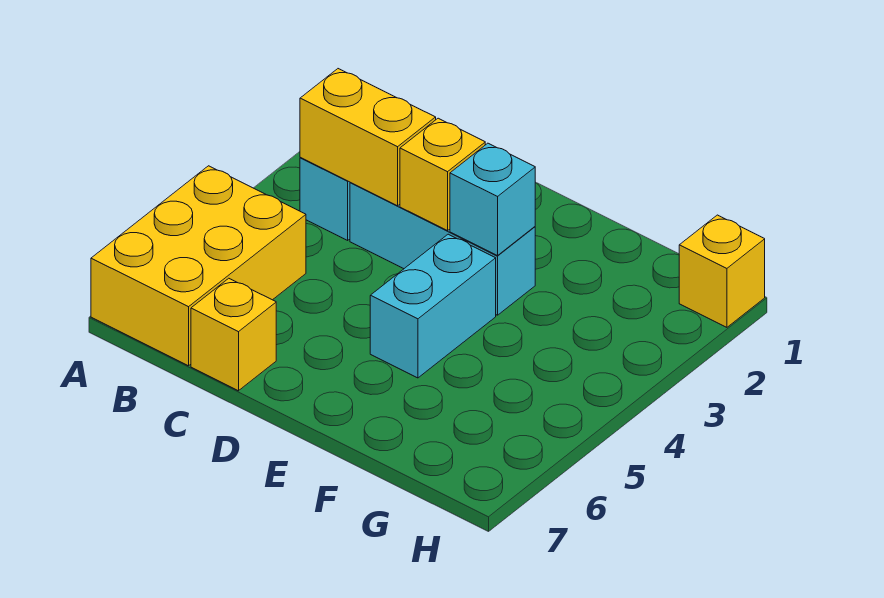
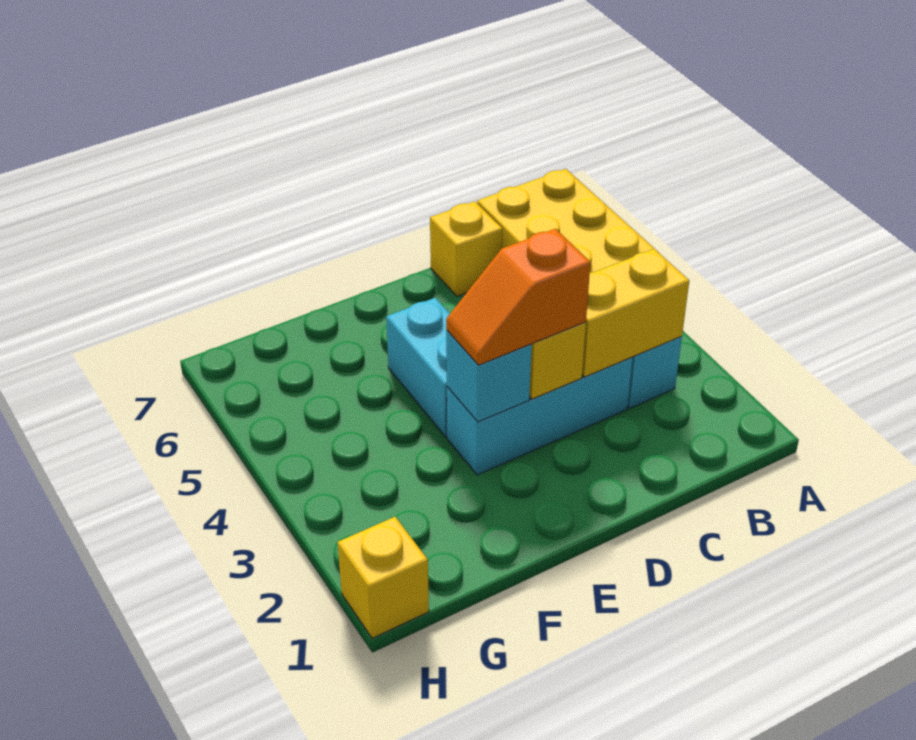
none -> orange 1x2 slope [446,229,590,365]

